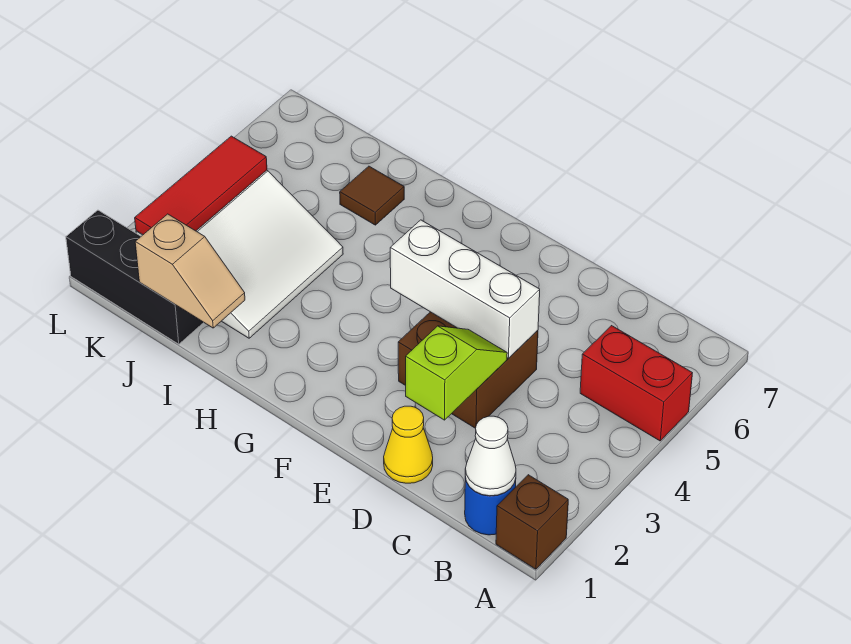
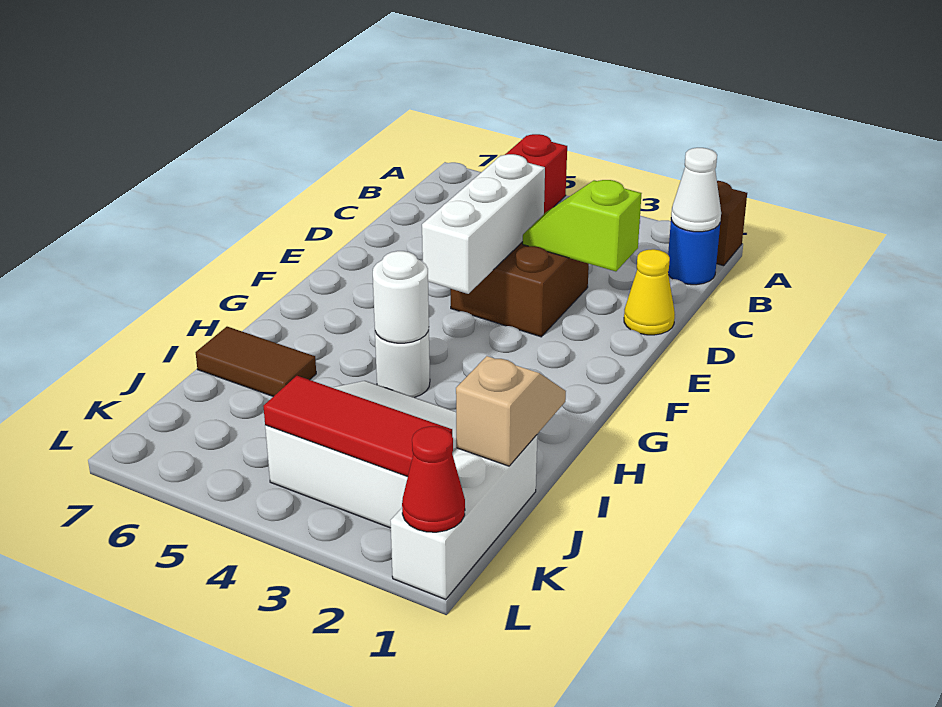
none -> white 1x1 round brick [375,330,430,397]
none -> white 1x1 round brick [373,251,429,343]
brown 1x1 tile [340,166,404,225] -> brown 1x2 tile [196,327,316,397]
black 1x3 brick [66,210,204,344] -> white 1x3 brick [390,435,537,599]
none -> red 1x1 cone [402,426,465,532]

